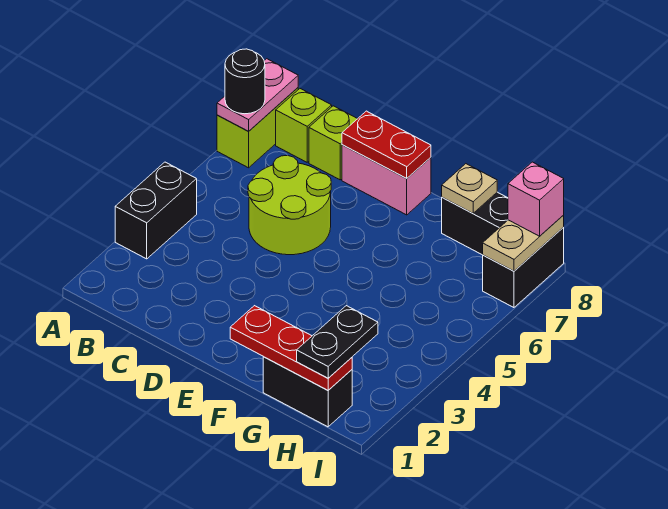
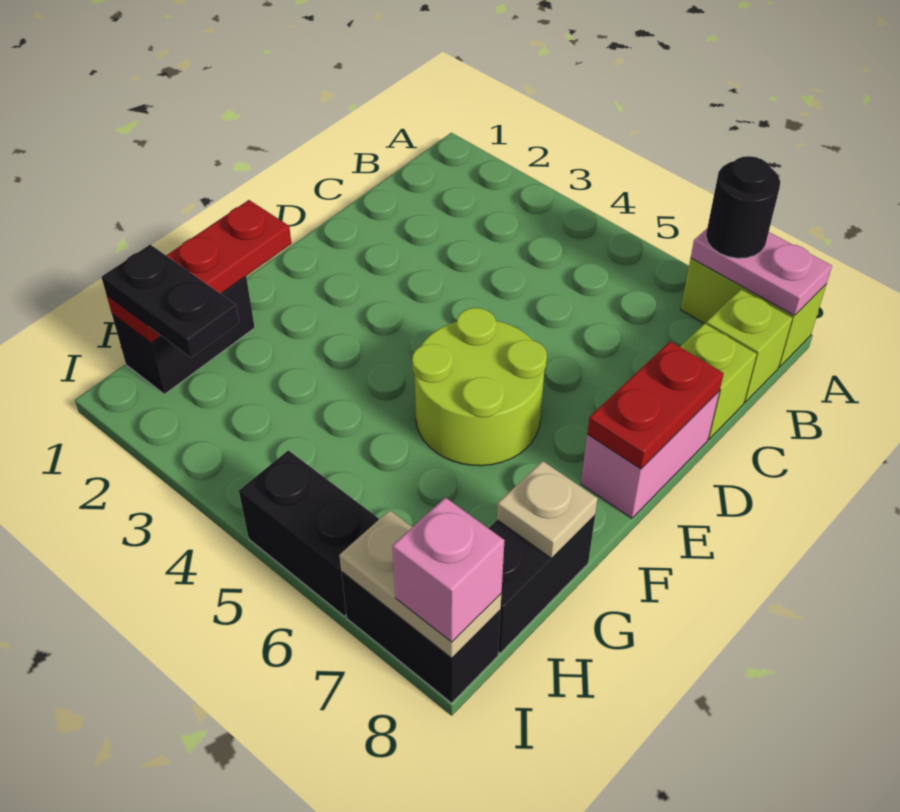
black 1x2 brick [115,162,197,259] -> black 1x2 brick moved to [239,450,379,616]
lime 2x2 round brick [248,155,331,255] -> lime 2x2 round brick moved to [412,308,547,466]

